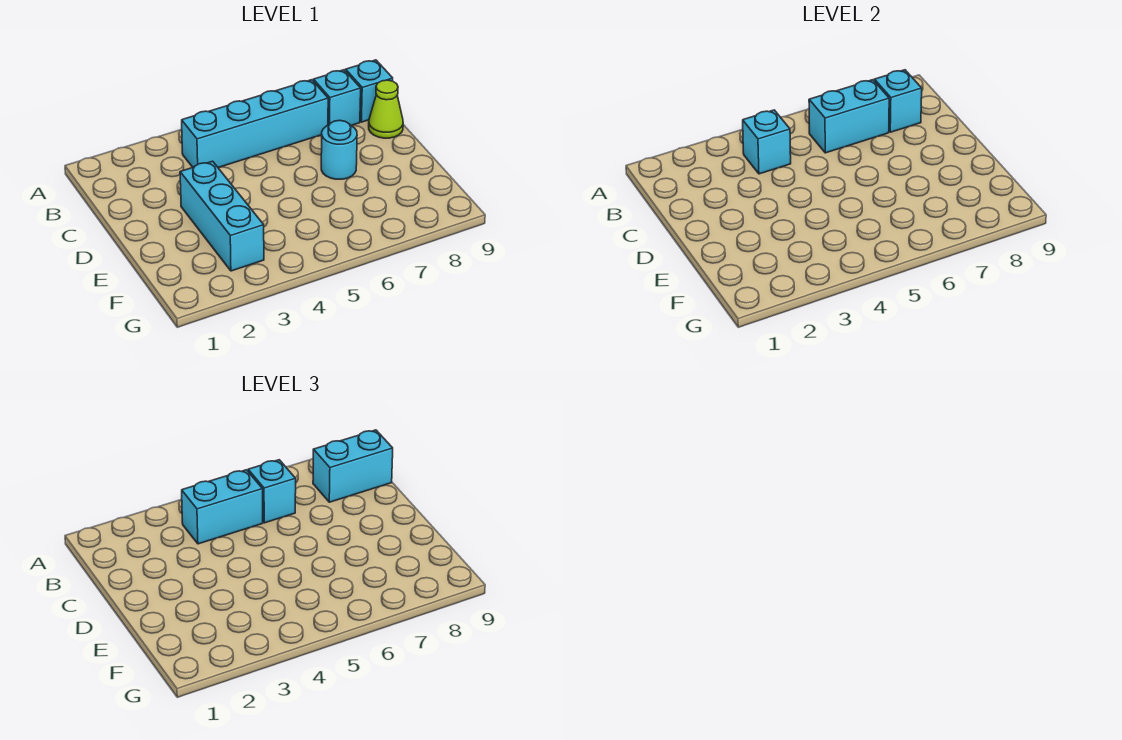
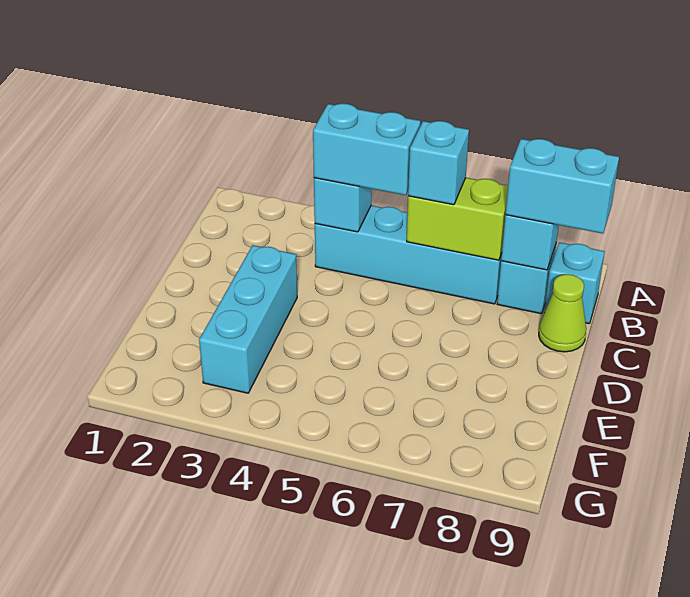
cyan 1x2 brick [809,80,889,153] -> lime 1x2 brick [407,178,508,260]
cyan 1x1 round brick [321,120,357,179] -> none

